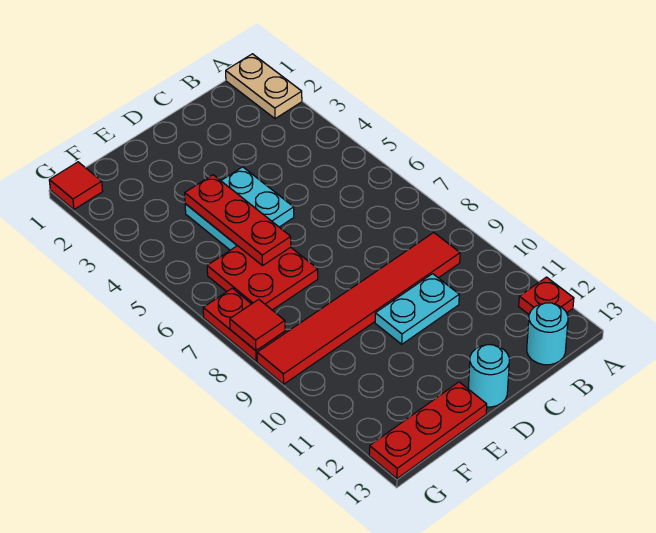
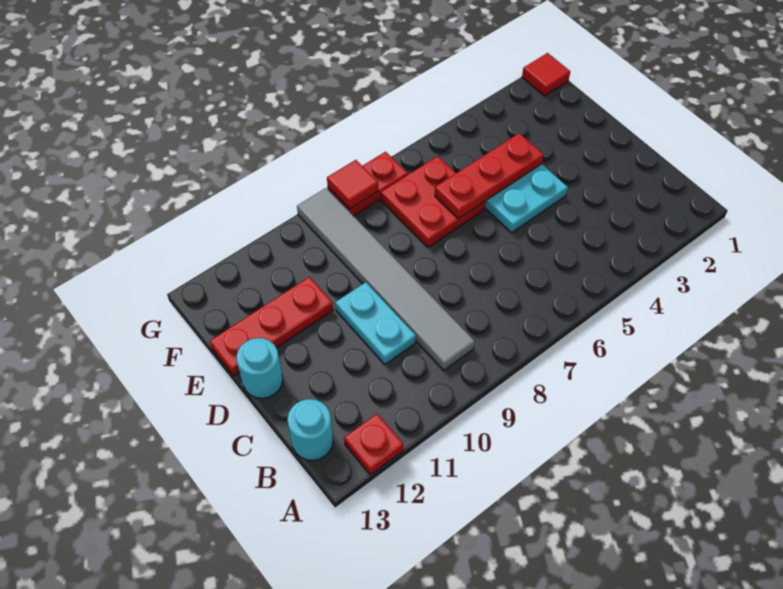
tan 1x2 plate [226,54,302,119] -> none
red 1x6 tile [257,233,460,384] -> grey 1x6 tile [297,188,475,370]
red 1x3 plate [369,382,487,479] -> red 1x3 plate turned to [210,277,333,376]

